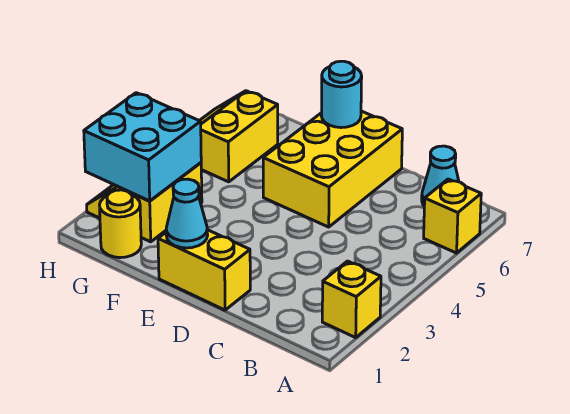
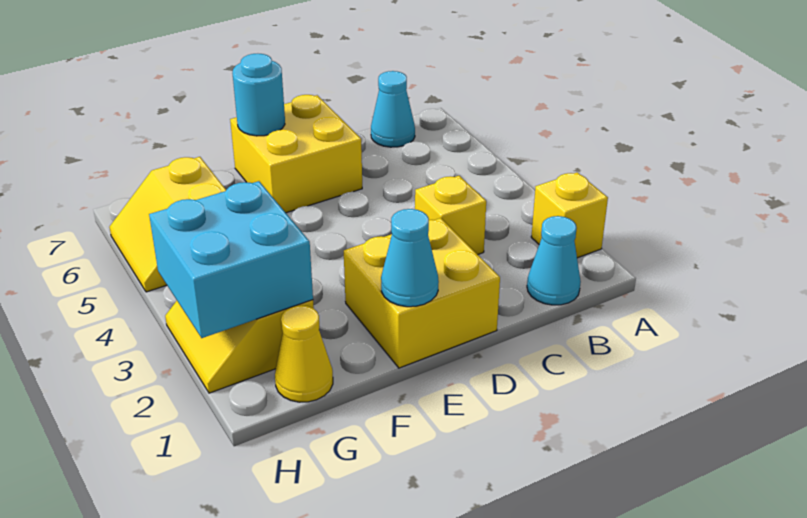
yellow 1x1 brick [424,179,481,253] -> yellow 1x1 brick moved to [415,176,486,255]
none -> cyan 1x1 cone [527,216,581,305]
yellow 1x2 brick [158,230,250,310] -> yellow 2x2 brick [344,218,500,368]
yellow 2x3 brick [263,111,402,227] -> yellow 2x2 brick [230,95,362,213]
yellow 1x1 round brick [100,190,141,258] -> yellow 1x1 cone [275,305,333,402]

